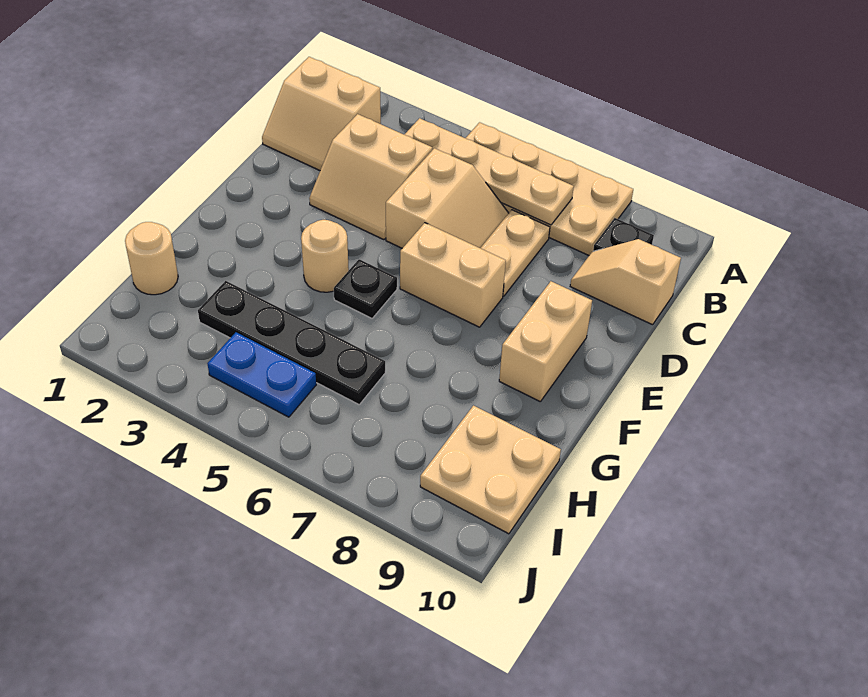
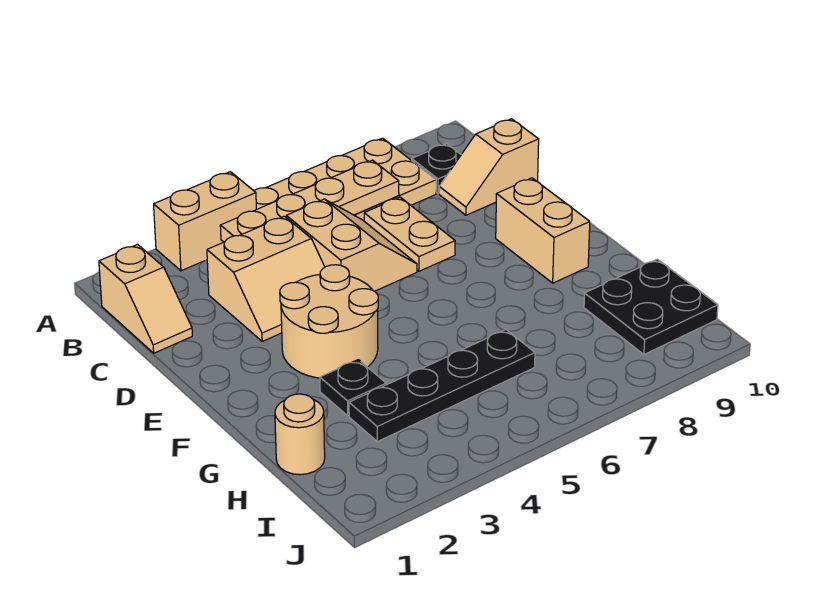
tan 2x2 slope [262,57,381,170] -> tan 1x2 slope [99,244,192,353]
tan 1x2 brick [400,223,506,327] -> tan 1x2 brick moved to [154,172,256,271]
tan 1x1 round brick [301,220,349,292] -> tan 2x2 round brick [280,265,378,378]
black 1x1 plate [334,259,397,318] -> black 1x1 plate moved to [320,360,386,416]
tan 2x2 plate [420,406,561,534] -> black 2x2 plate [584,259,718,354]
blue 1x2 plate [207,332,316,417] -> none

